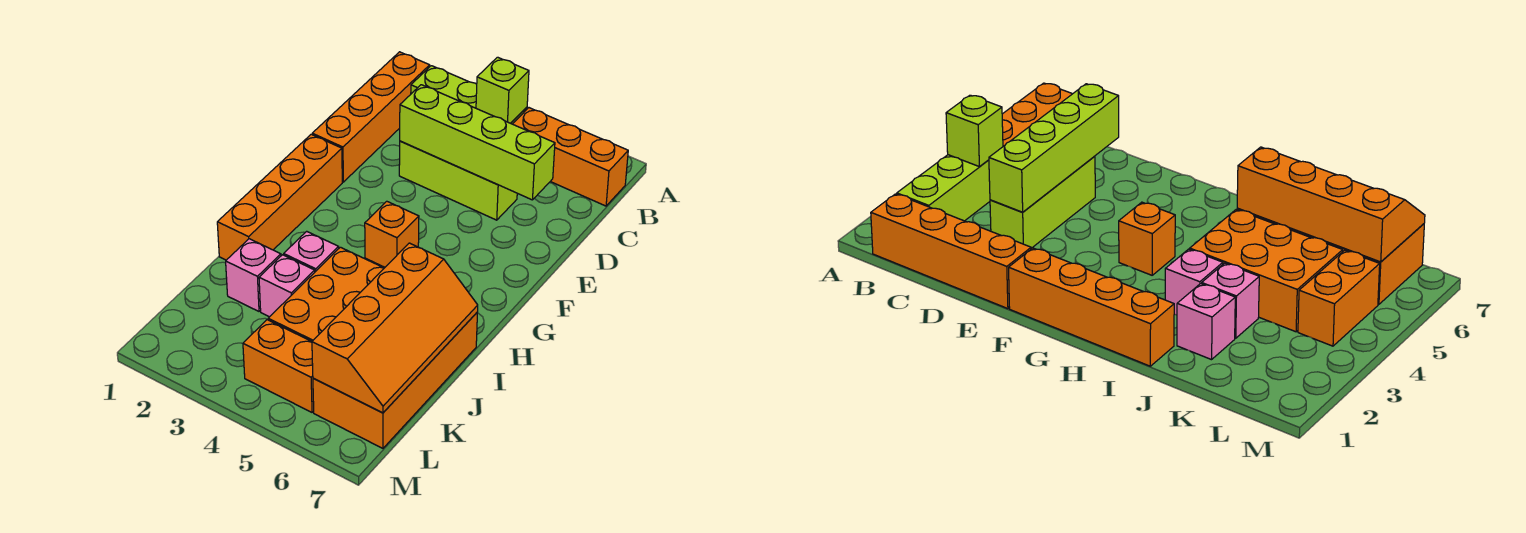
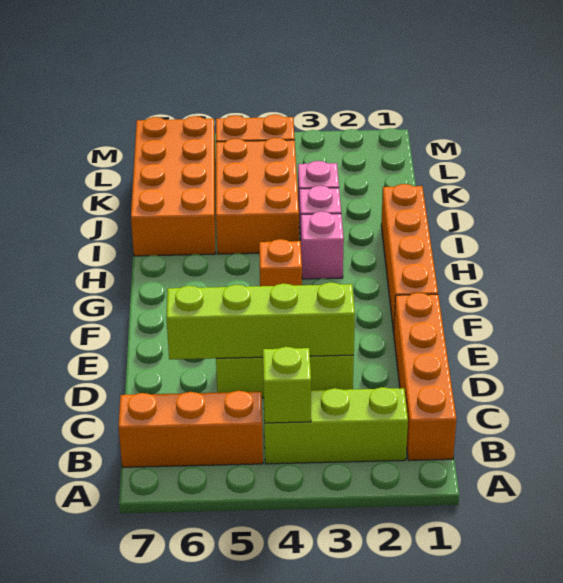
orange 2x4 slope [312,243,478,413] -> none
pink 1x1 brick [226,239,281,311] -> pink 1x1 brick moved to [301,211,344,279]

